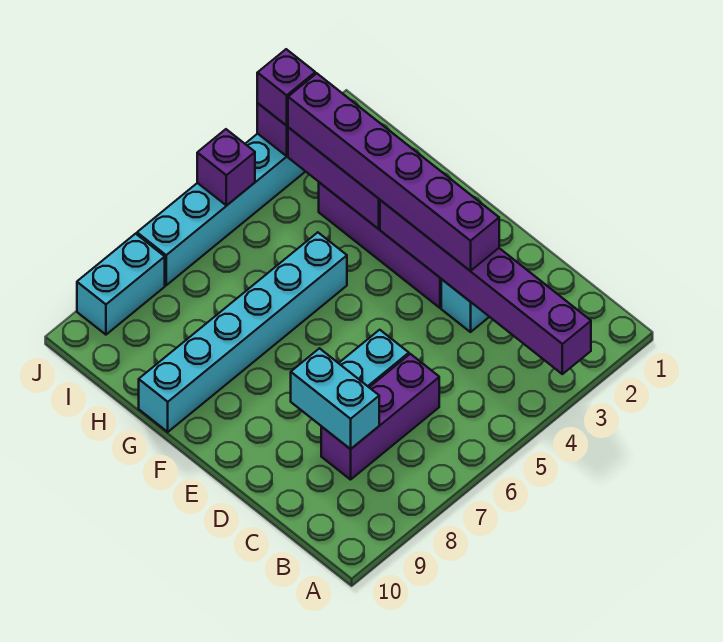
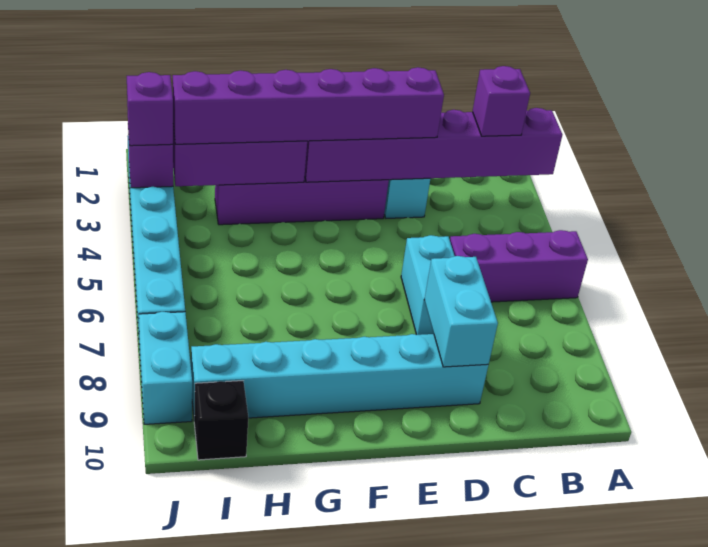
purple 1x3 brick [321,354,439,480] -> purple 1x3 brick turned to [450,230,588,302]
cyan 1x2 brick [291,348,379,449] -> cyan 1x2 brick turned to [424,256,498,367]
cyan 1x6 brick [139,232,347,432] -> cyan 1x6 brick turned to [191,334,488,418]
none -> black 1x1 brick [194,381,248,460]
purple 1x1 brick [197,129,255,205] -> purple 1x1 brick moved to [473,66,530,136]

